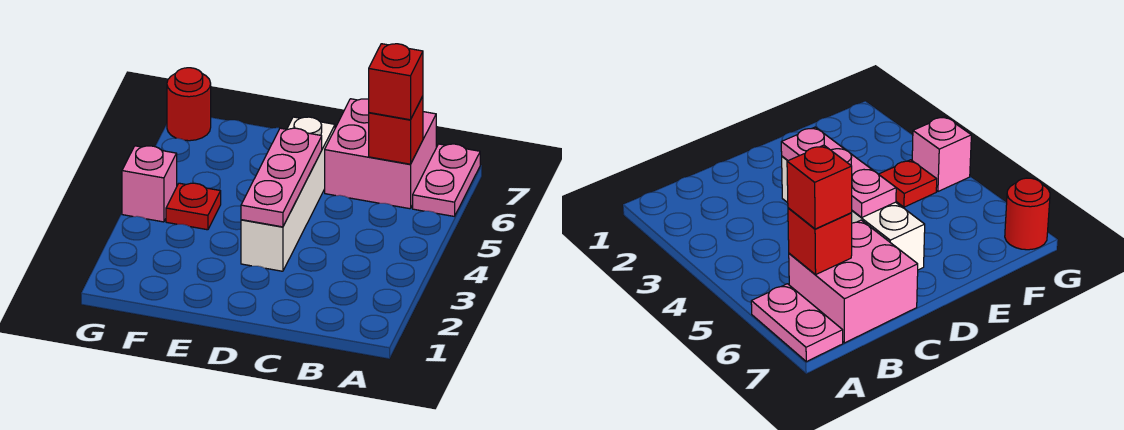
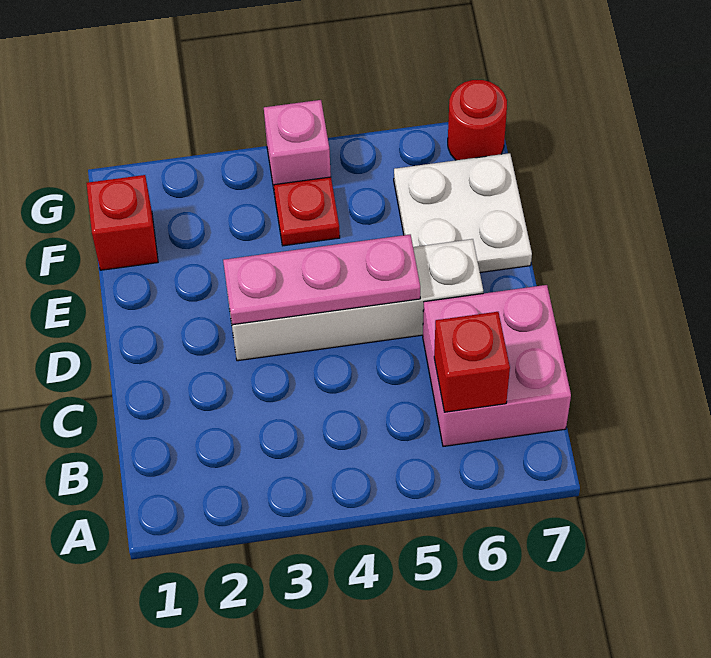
pink 1x2 plate [413,144,480,216] -> none
red 1x1 brick [369,44,423,120] -> red 1x1 brick moved to [86,175,158,270]
none -> white 2x2 plate [394,153,532,273]

